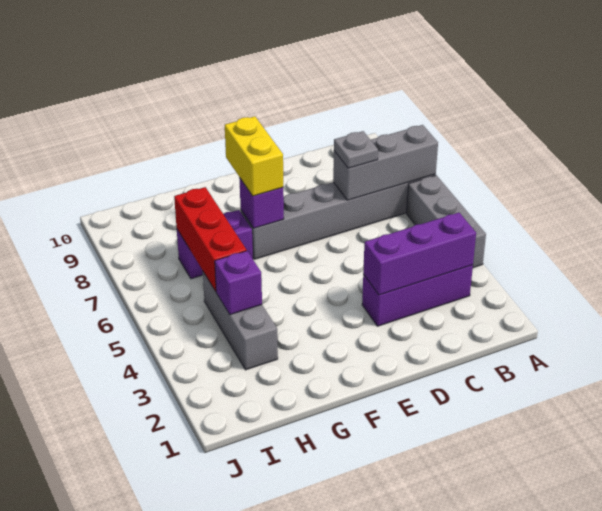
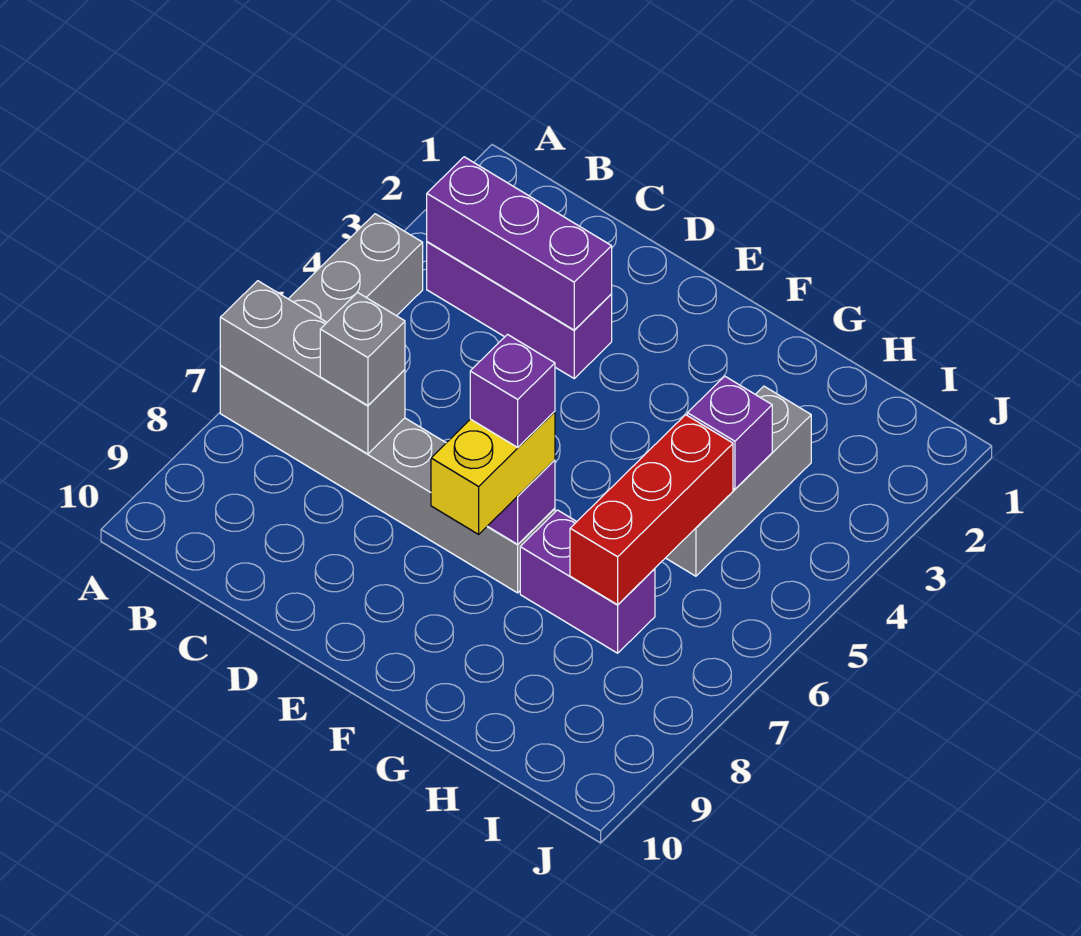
grey 1x1 plate [334,131,378,168] -> grey 1x1 brick [320,293,405,406]
none -> purple 1x1 brick [470,335,555,447]

